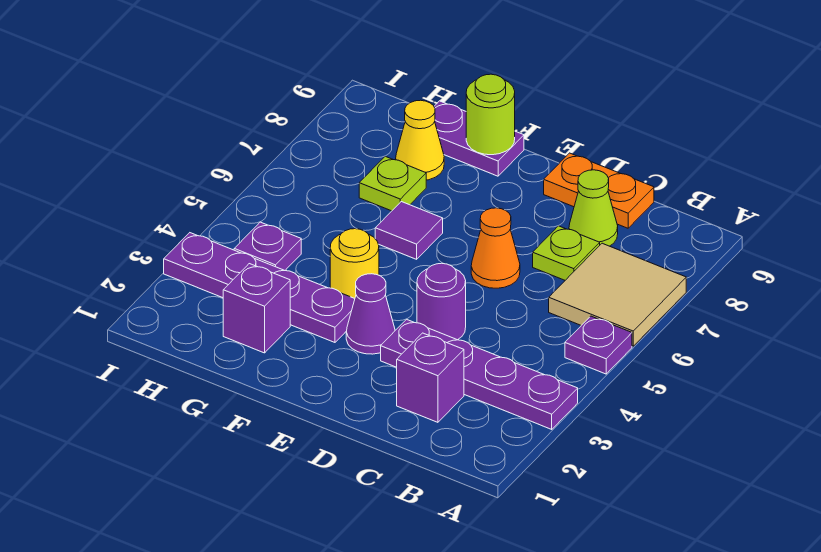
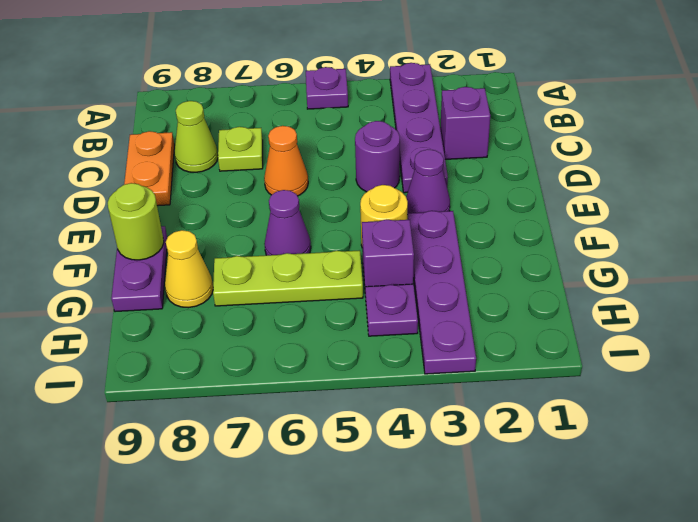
tan 2x2 tile [549,243,686,346] -> none
purple 1x1 tile [375,202,443,259] -> purple 1x1 cone [264,190,311,255]
purple 1x1 brick [223,264,290,353] -> purple 1x1 brick moved to [362,219,414,297]
lime 1x1 plate [359,156,426,211] -> lime 1x3 plate [213,250,363,306]

